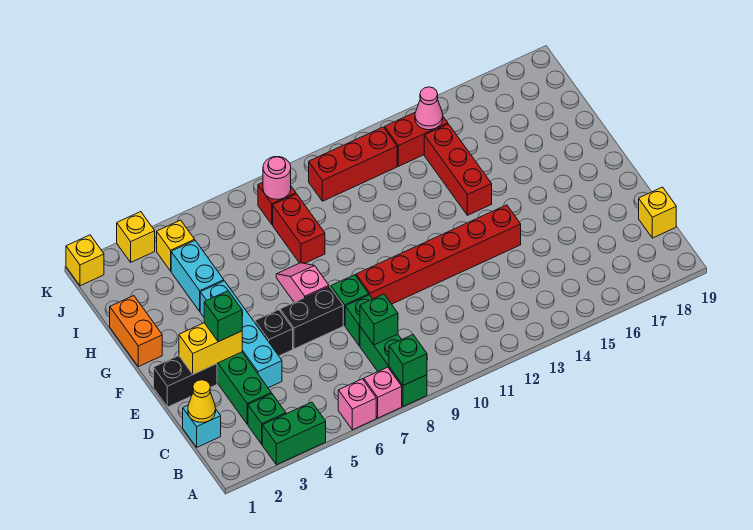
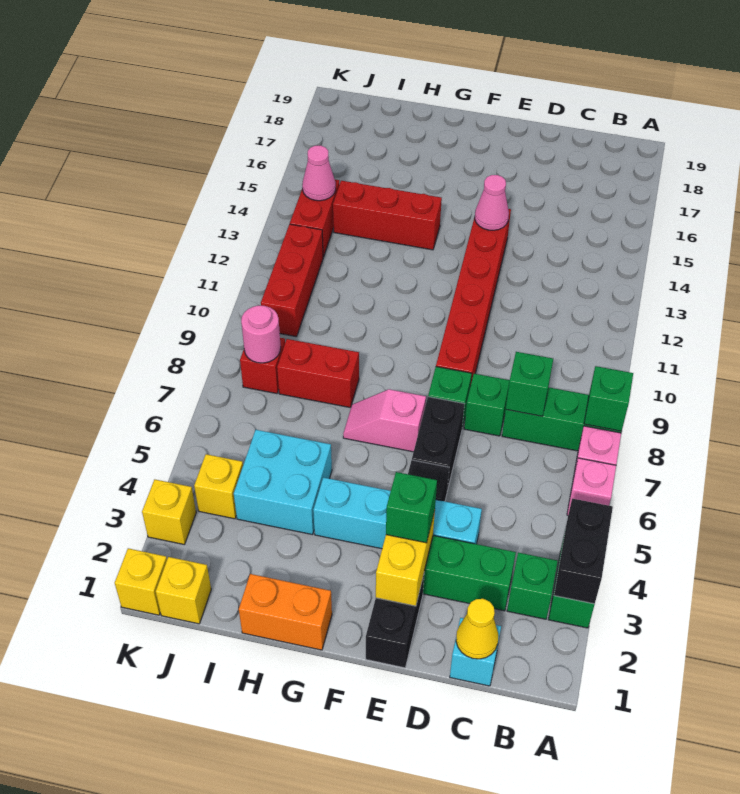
none -> black 1x2 brick [554,499,613,604]
yellow 1x1 brick [639,187,676,238] -> yellow 1x1 brick moved to [156,557,211,624]
none -> pink 1x1 cone [475,175,509,230]
cyan 1x2 brick [171,241,224,311] -> cyan 2x2 brick [234,430,332,535]

